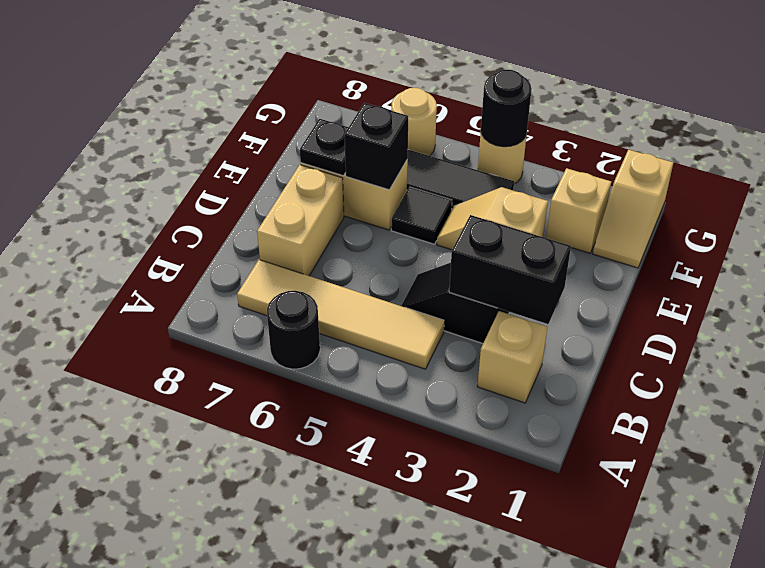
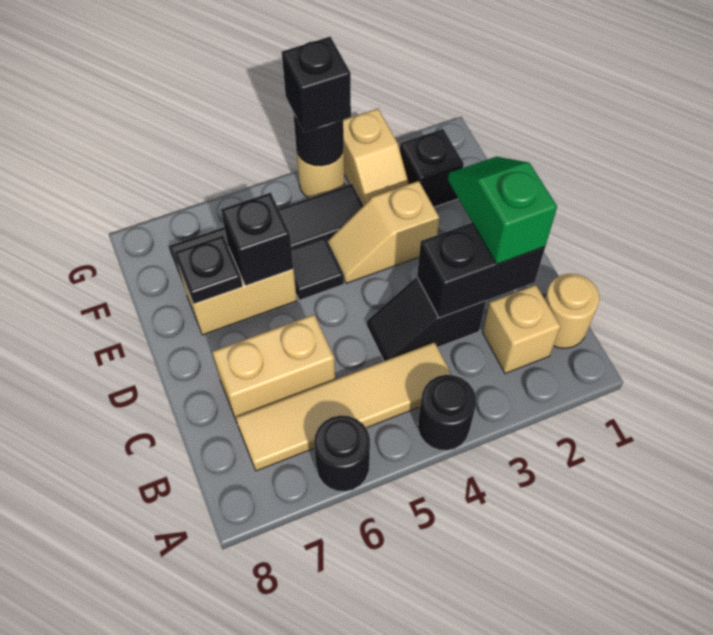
none -> black 1x1 round brick [418,375,476,451]
none -> green 1x2 slope [448,157,557,264]
tan 1x2 brick [257,165,344,276] -> tan 1x2 brick turned to [212,315,335,422]
tan 1x2 slope [593,150,673,268] -> tan 1x2 slope moved to [343,109,409,205]
tan 1x1 brick [546,168,611,253] -> black 1x1 brick [400,129,464,207]
none -> black 1x1 brick [282,37,351,132]
tan 1x1 round brick [391,88,437,156] -> tan 1x1 round brick moved to [545,274,599,348]

